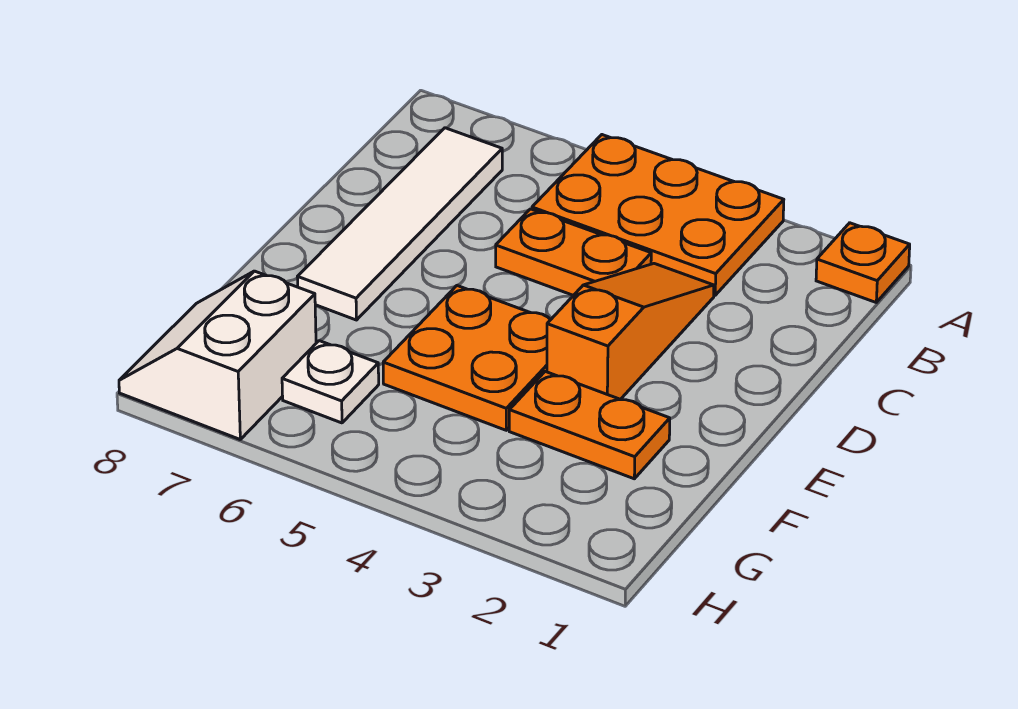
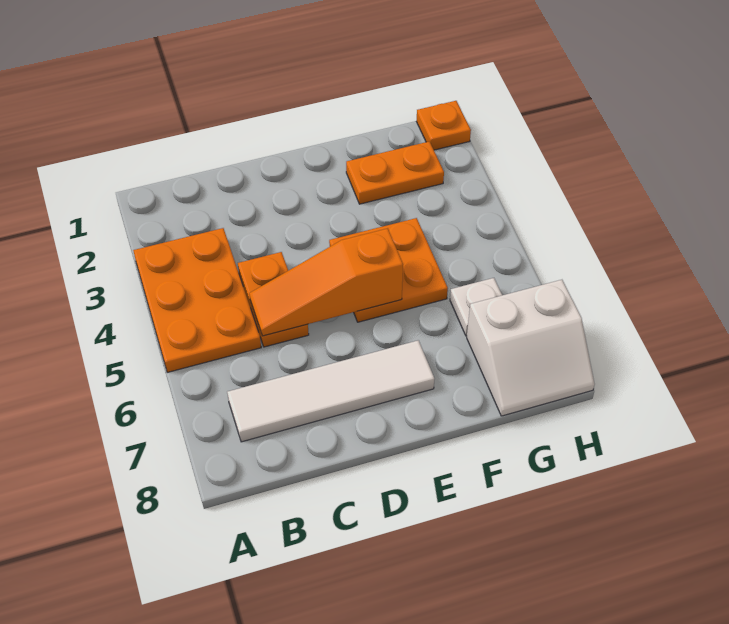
orange 1x1 plate [816,223,910,302] -> orange 1x1 plate moved to [417,101,471,150]
orange 1x3 slope [547,264,714,399] -> orange 1x3 slope moved to [249,228,403,336]
orange 1x2 plate [509,371,670,479] -> orange 1x2 plate turned to [346,141,444,204]

